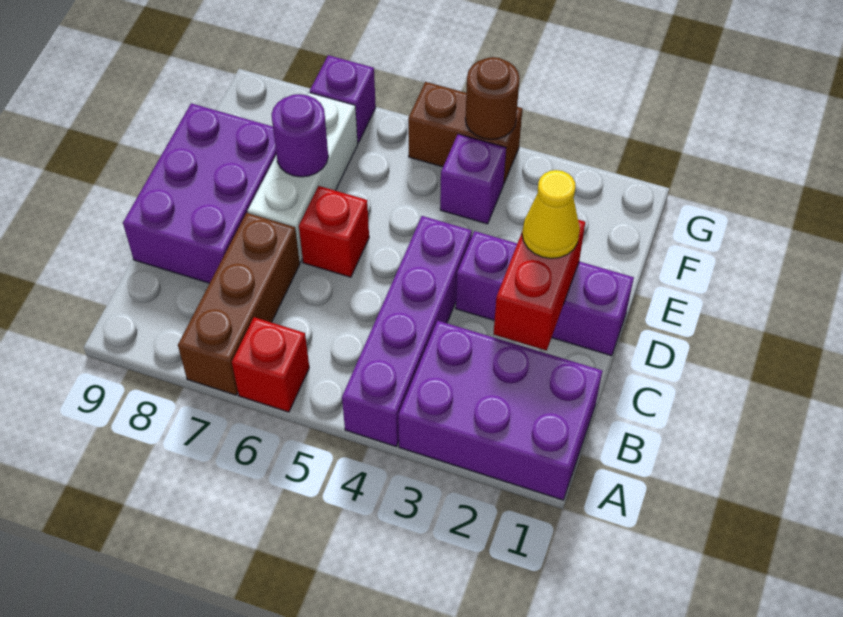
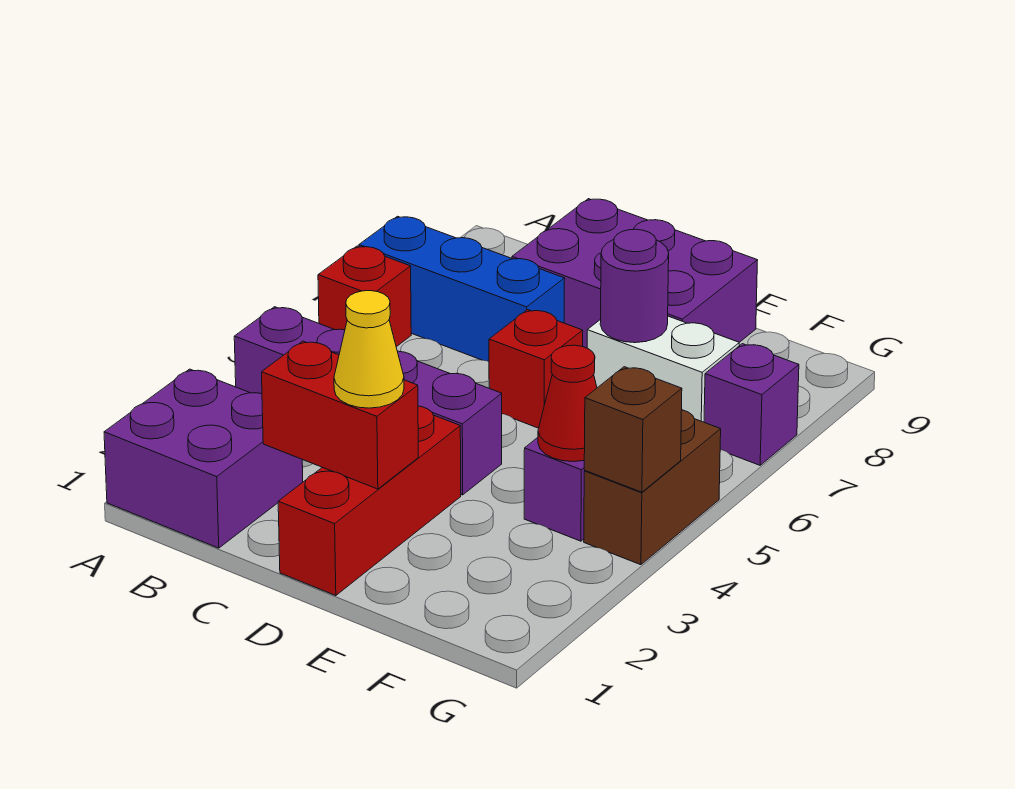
purple 2x3 brick [398,321,602,500] -> purple 2x2 brick [104,369,303,548]
brown 1x3 brick [178,213,300,395] -> blue 1x3 brick [359,216,565,361]
purple 1x3 brick [456,231,634,356] -> red 1x3 brick [278,406,461,596]
white 1x3 brick [248,93,358,262] -> white 1x2 brick [587,316,739,422]
none -> red 1x1 cone [538,345,597,462]
brown 1x1 round brick [465,57,520,139] -> brown 1x1 brick [584,367,682,492]

